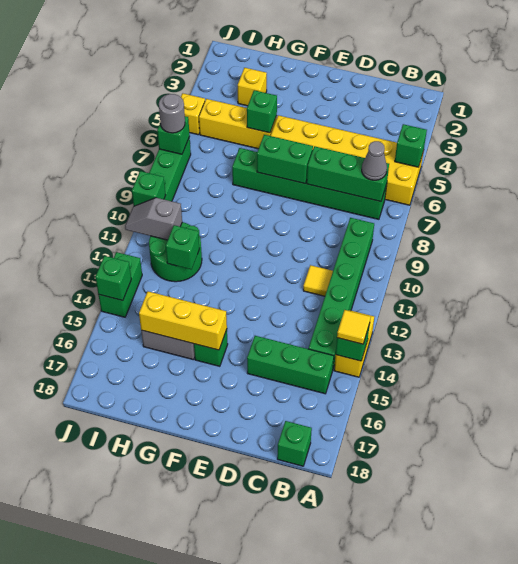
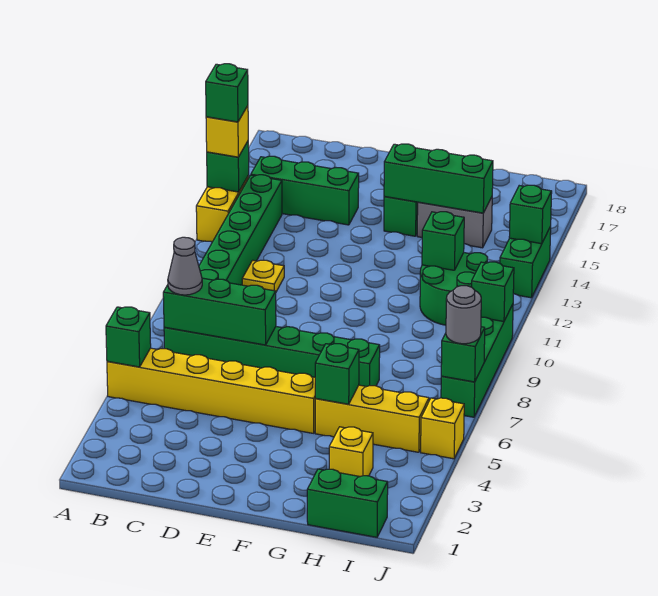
yellow 2x6 brick [270,115,424,205] -> yellow 1x6 brick [107,348,316,433]
yellow 1x1 tile [337,310,371,344] -> yellow 1x1 brick [206,106,248,157]
green 1x1 brick [277,421,312,466] -> green 1x1 brick moved to [206,64,248,122]
yellow 1x1 tile [303,265,333,296] -> yellow 1x1 plate [242,260,284,292]
green 1x2 brick [257,135,313,184] -> green 1x2 brick moved to [307,469,388,537]
yellow 1x3 brick [139,291,227,350] -> green 1x3 brick [384,144,493,213]
grey 1x2 slope [125,198,182,240] -> none

